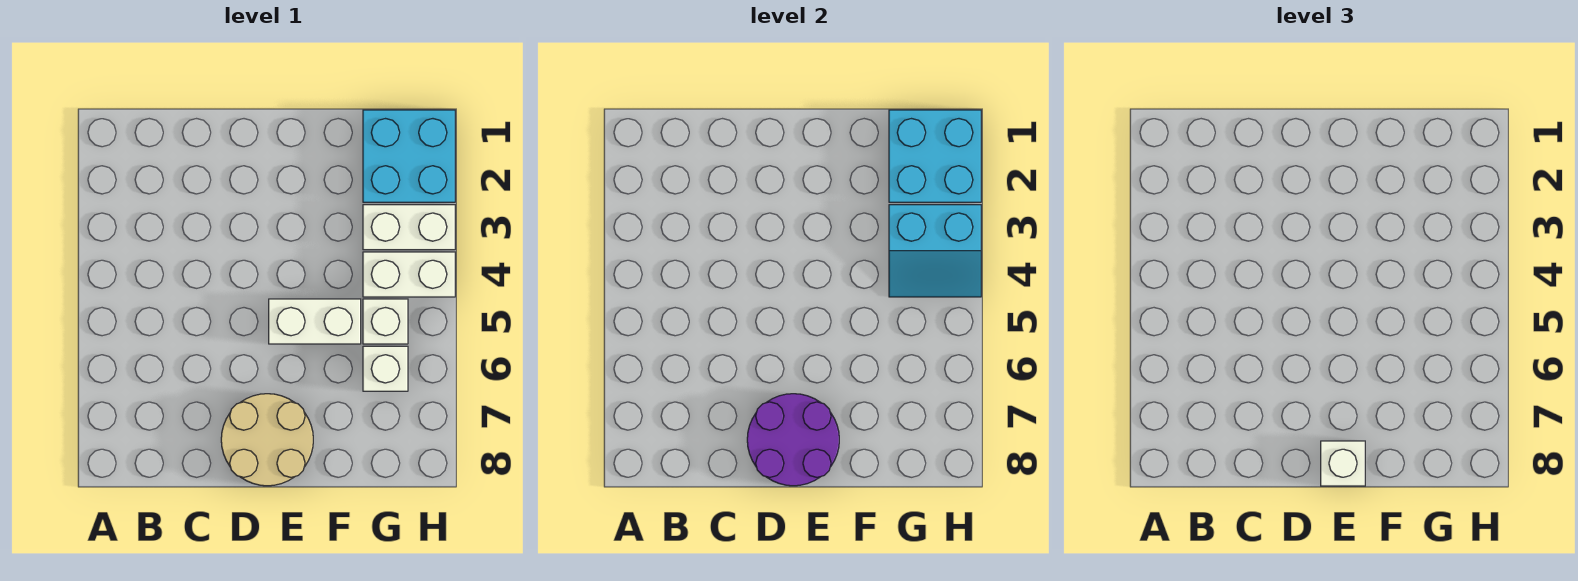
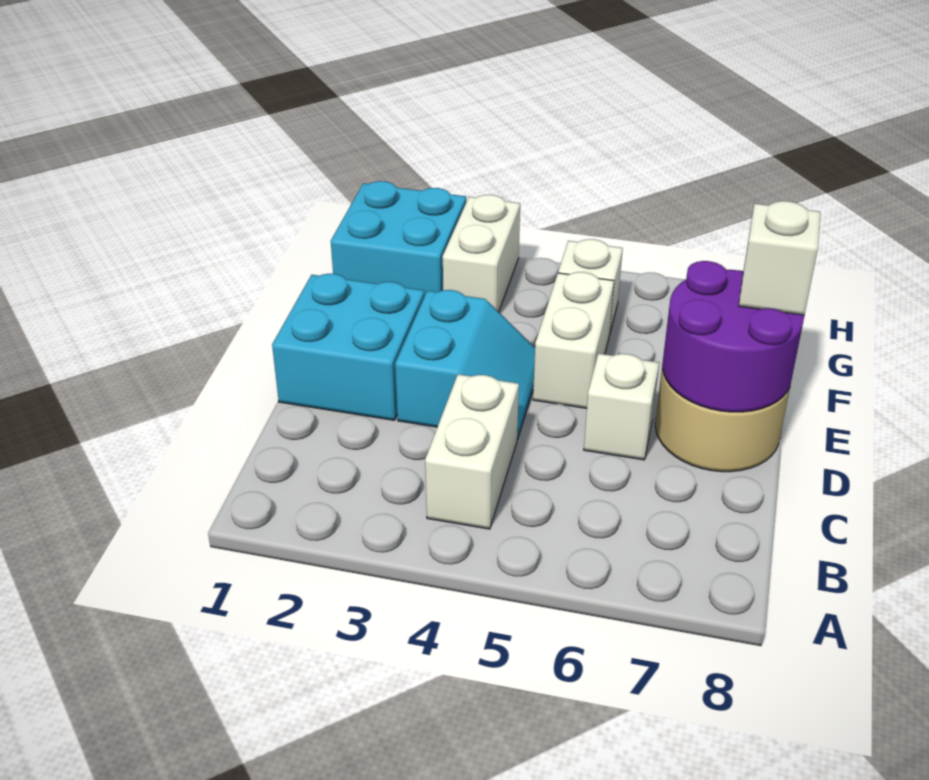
cyan 2x2 brick [889,110,981,202] -> cyan 2x2 brick moved to [272,274,425,420]
cyan 2x2 slope [889,205,981,297] -> cyan 2x2 slope moved to [395,290,535,440]
white 1x2 brick [363,252,455,297] -> white 1x2 brick moved to [425,374,519,529]
white 1x1 brick [363,346,408,391] -> white 1x1 brick moved to [584,354,659,460]

